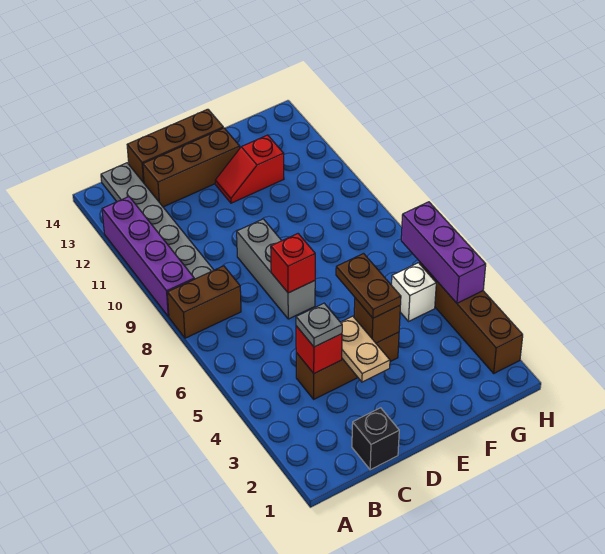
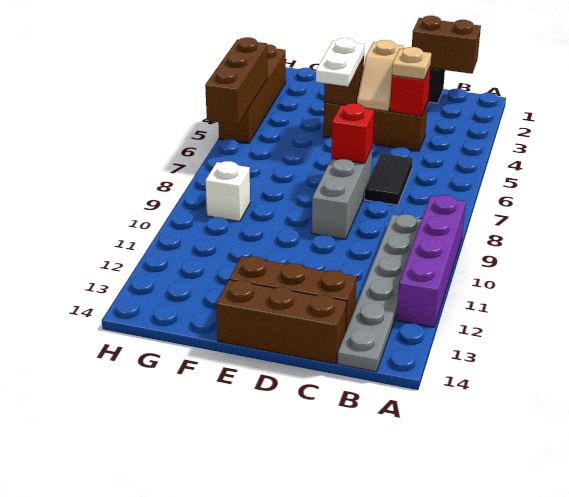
brown 1x2 brick [167,266,241,338] -> brown 1x2 brick moved to [412,16,481,74]
grey 1x1 plate [296,303,342,347] -> tan 1x1 plate [392,47,431,80]
none -> black 1x2 tile [365,153,413,205]
tan 1x2 plate [341,316,390,382] -> tan 1x2 slope [357,40,404,111]
brown 1x2 plate [336,254,401,318] -> white 1x2 plate [316,38,365,86]
red 1x2 slope [215,135,284,203] -> none
white 1x1 brick [392,263,436,322] -> white 1x1 brick moved to [205,161,250,222]
purple 1x3 brick [401,202,486,303] -> brown 1x3 brick [205,37,268,125]

